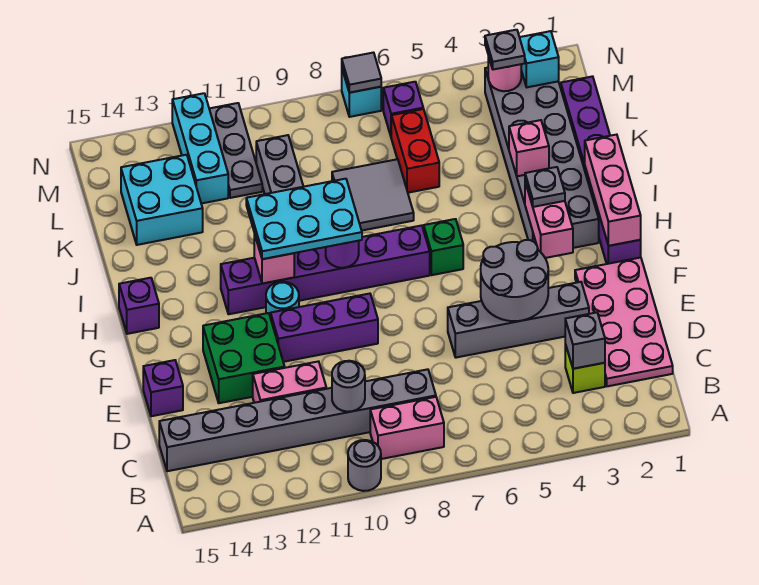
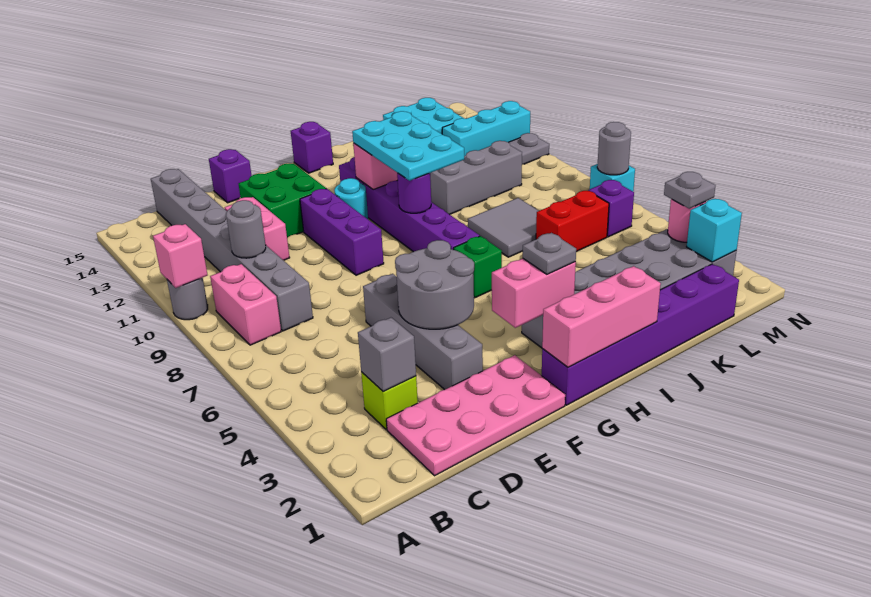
pink 1x1 brick [509,120,549,176] -> pink 1x1 brick moved to [153,224,207,288]
grey 1x1 tile [342,53,381,93] -> grey 1x1 round brick [597,122,631,175]

